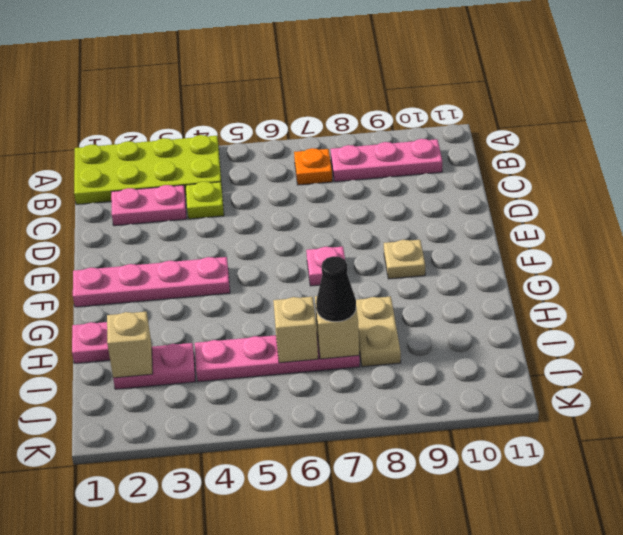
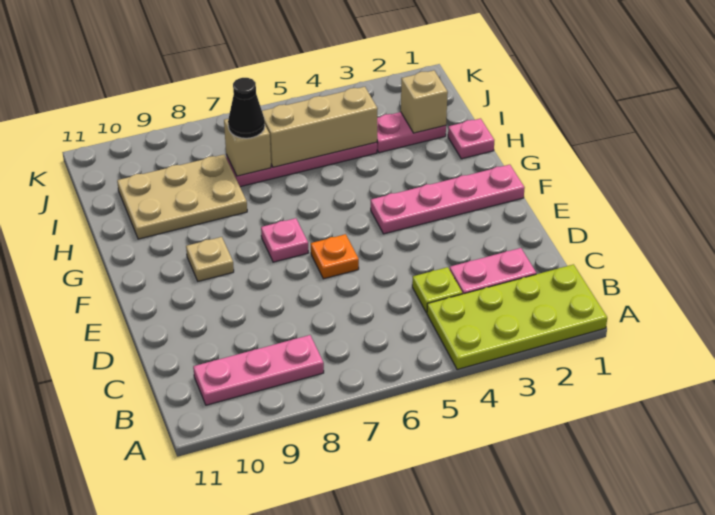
orange 1x1 plate [294,148,332,185] -> orange 1x1 plate moved to [311,234,359,279]
tan 1x2 plate [356,296,401,367] -> tan 2x3 plate [117,155,247,239]
tan 1x1 brick [273,297,318,363] -> tan 1x3 brick [262,87,378,167]

